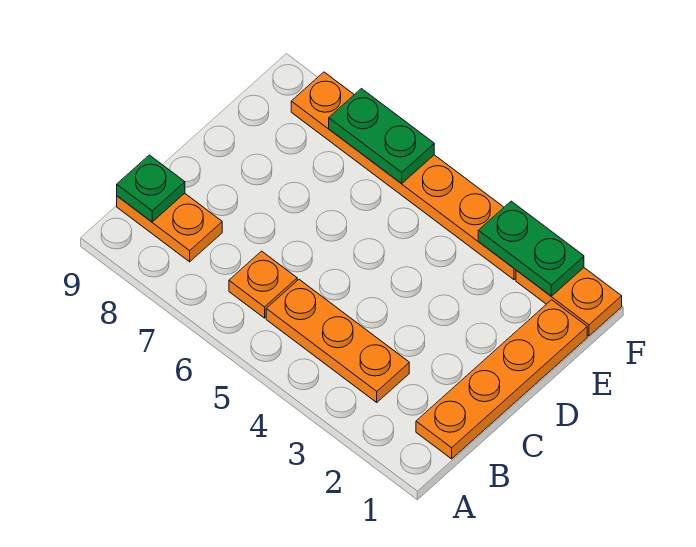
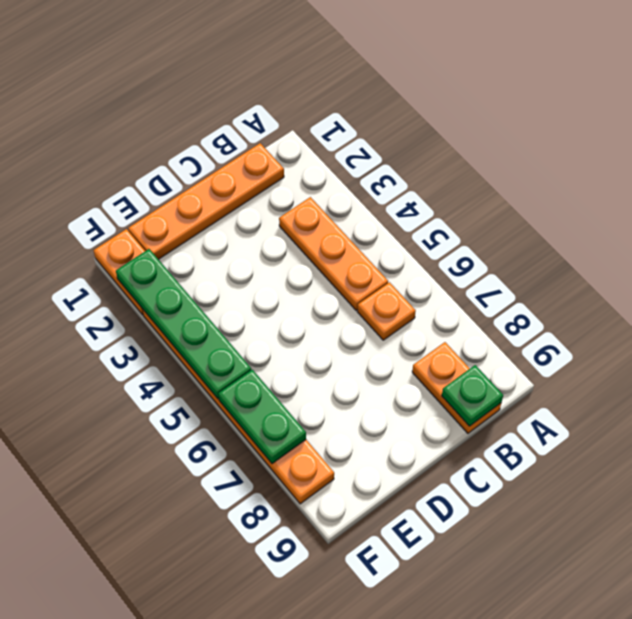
green 1x2 plate [478,201,584,296] -> green 1x4 plate [116,249,251,399]

